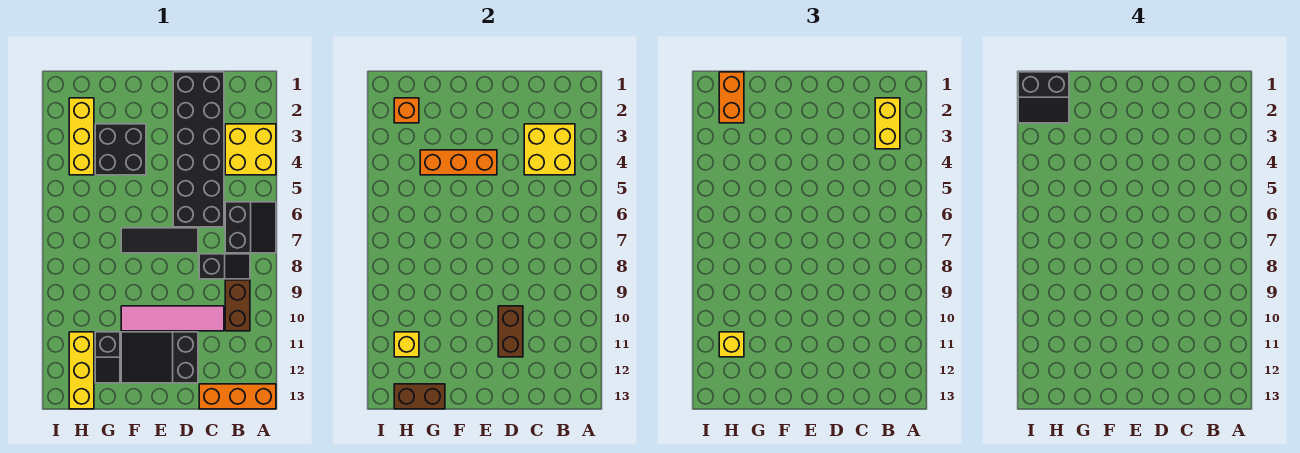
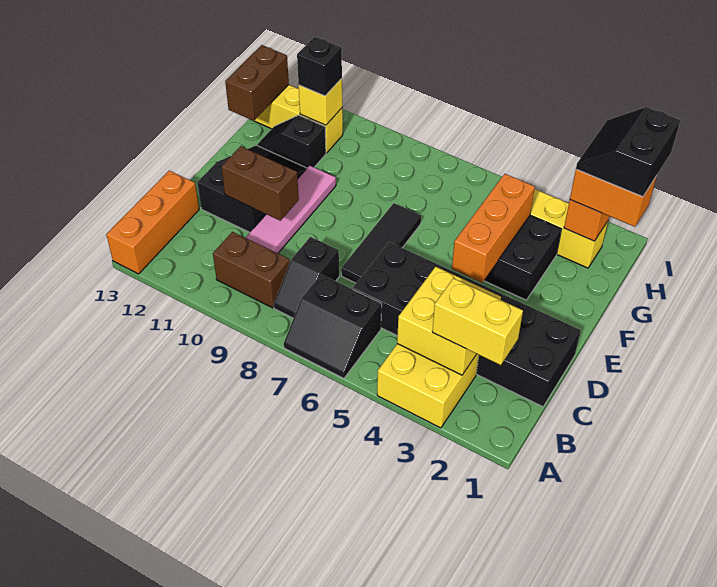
yellow 1x1 brick [719,332,744,357] -> black 1x1 brick [297,36,342,96]

